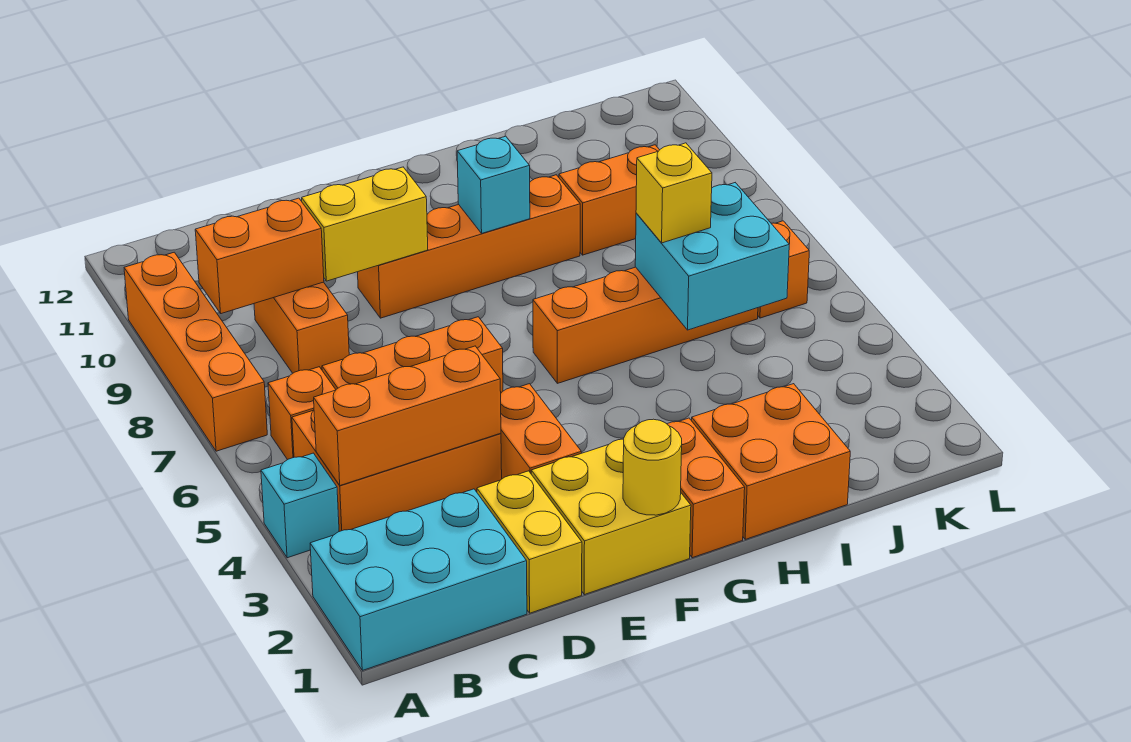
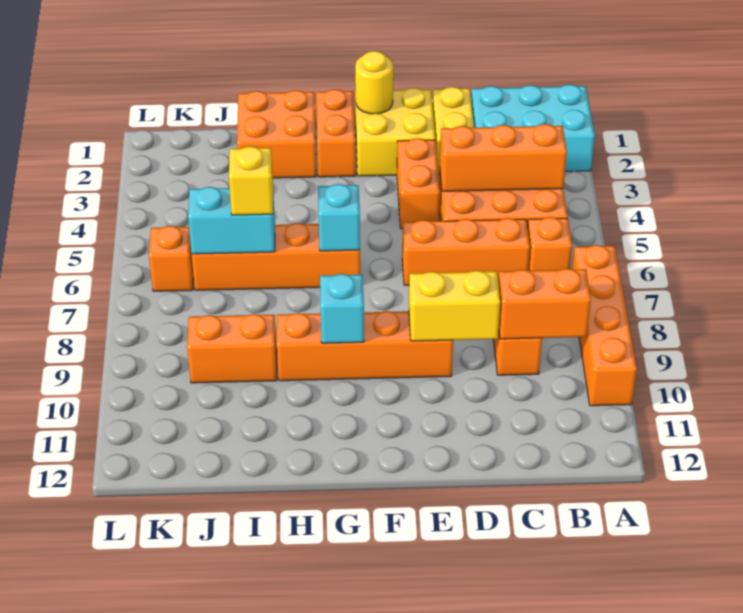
cyan 1x1 brick [261,453,339,558] -> cyan 1x1 brick moved to [318,184,360,251]
cyan 2x2 brick [635,183,789,330] -> cyan 1x2 brick [188,187,275,254]

